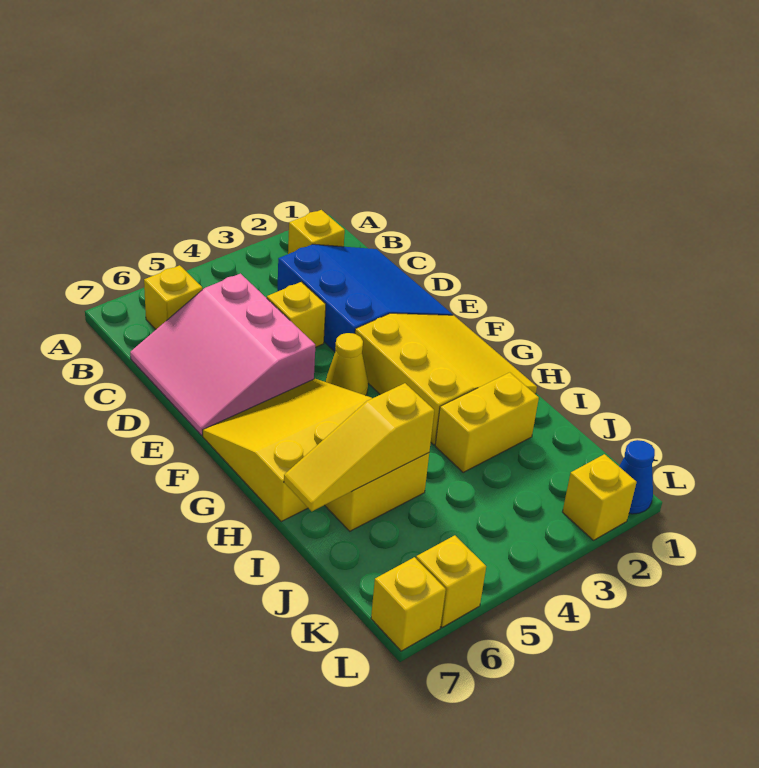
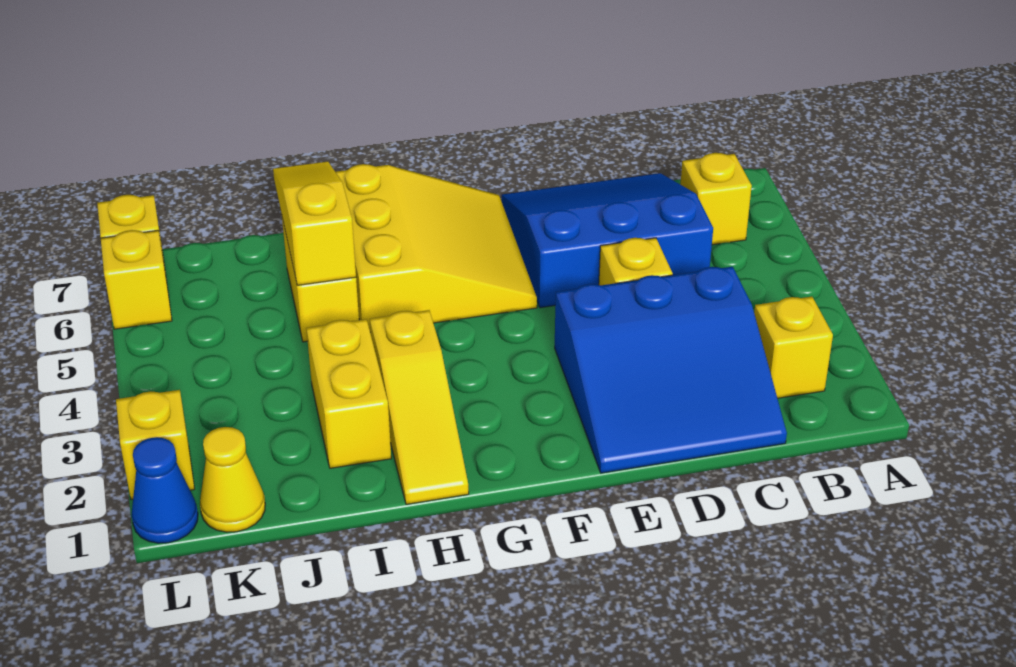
pink 3x3 slope [130,274,315,435] -> blue 3x3 slope [502,173,713,308]
yellow 3x3 slope [355,313,537,445] -> yellow 1x3 slope [370,310,469,504]
yellow 1x1 cone [325,333,368,396] -> yellow 1x1 cone moved to [200,427,265,532]

